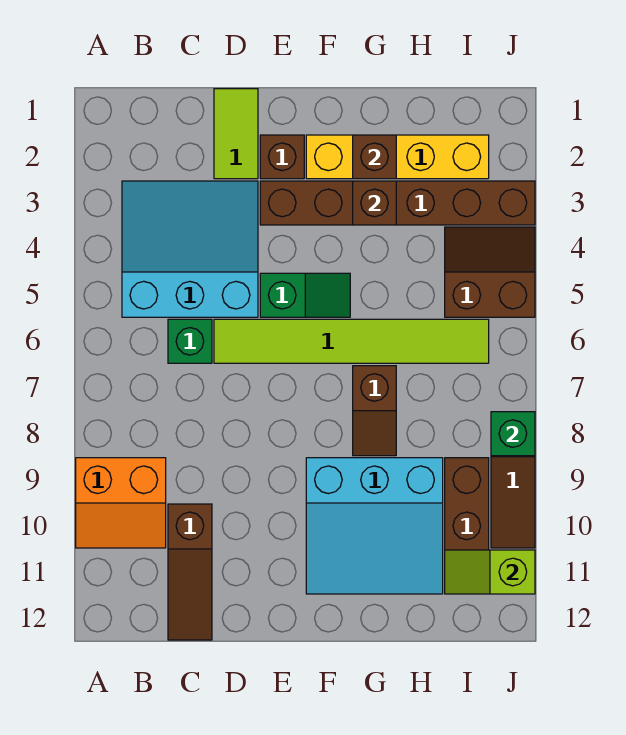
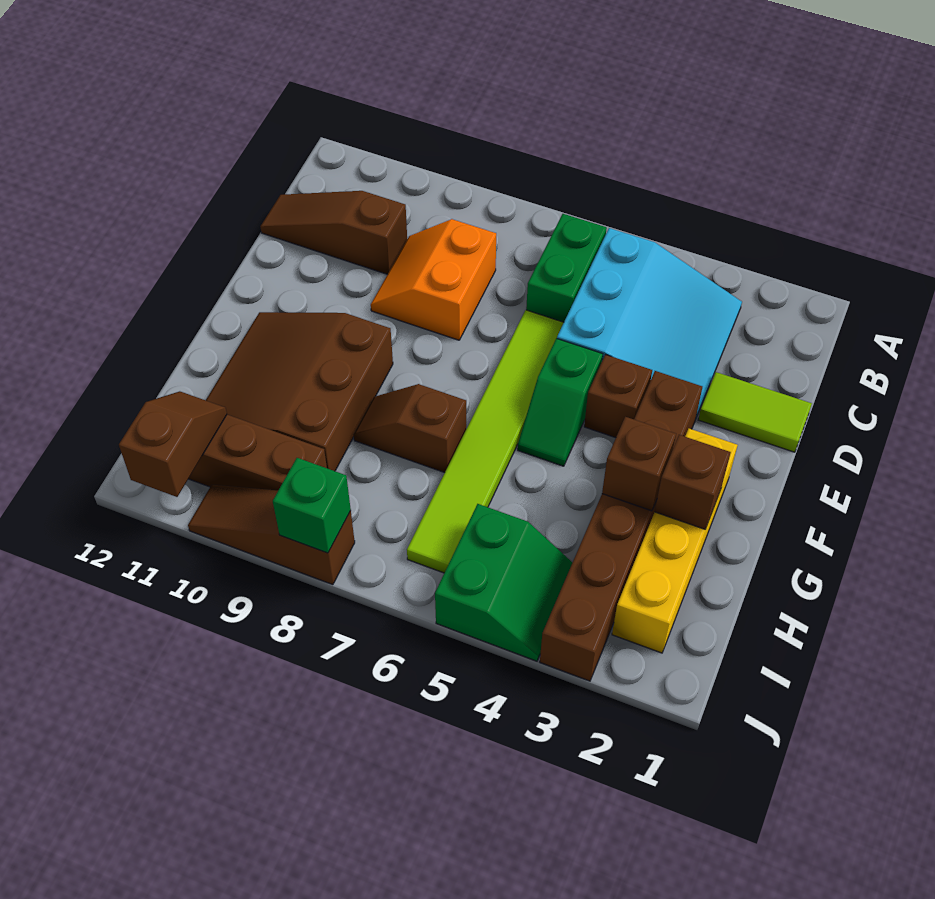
orange 2x2 slope [76,458,166,548] -> orange 2x2 slope moved to [371,219,496,340]
green 1x1 brick [168,319,212,363] -> green 1x2 brick [526,214,607,322]
brown 1x1 brick [260,135,304,179] -> brown 1x1 brick moved to [584,355,652,438]
cyan 3x3 slope [306,458,443,594] -> brown 3x3 slope [206,312,393,471]
brown 2x2 slope [445,227,535,317] -> green 2x2 slope [435,504,572,661]
lime 1x2 slope [445,550,535,594] -> brown 1x2 slope [119,391,227,497]

